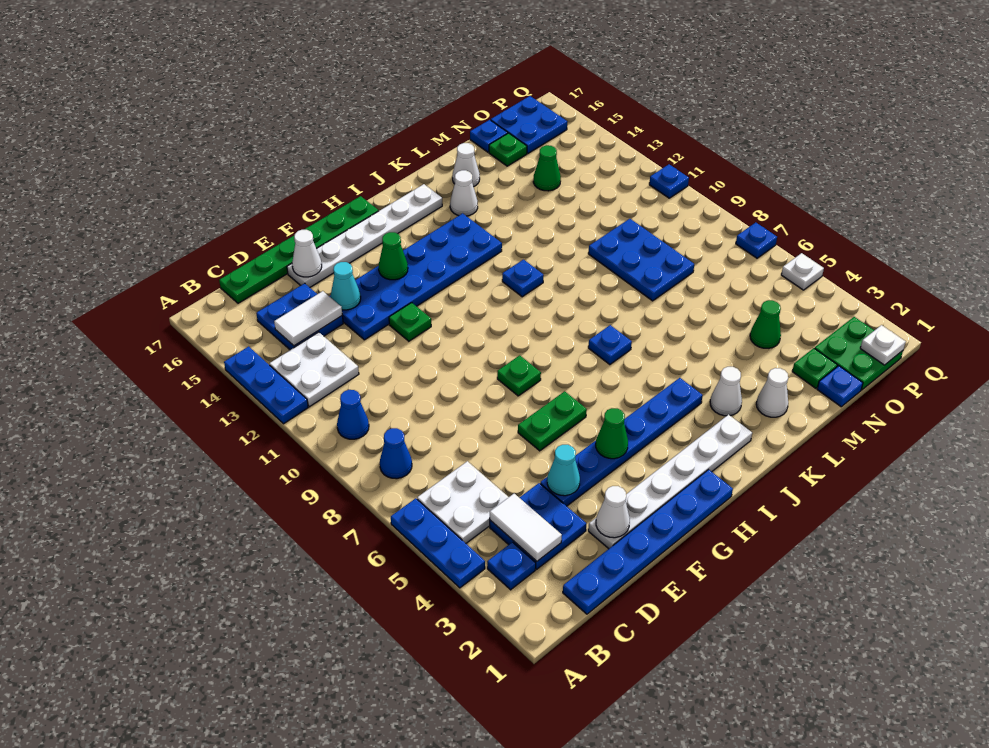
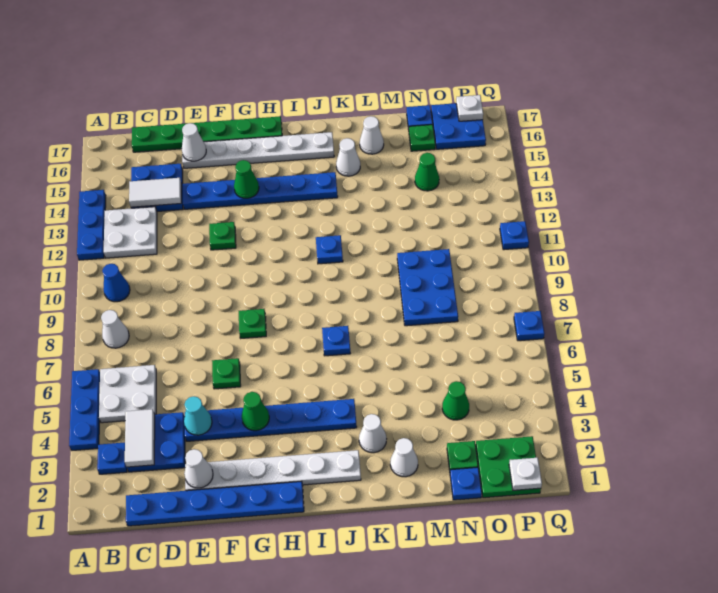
blue 1x1 cone [380,428,412,479] -> white 1x1 cone [101,310,129,348]
blue 2x6 plate [329,213,502,340] -> blue 1x6 plate [183,172,338,209]
cyan 1x1 cone [331,262,361,310] -> none
green 1x2 plate [518,391,587,451] -> green 1x1 plate [212,358,241,389]
white 1x1 plate [781,253,824,290] -> white 1x1 plate moved to [456,95,483,121]

